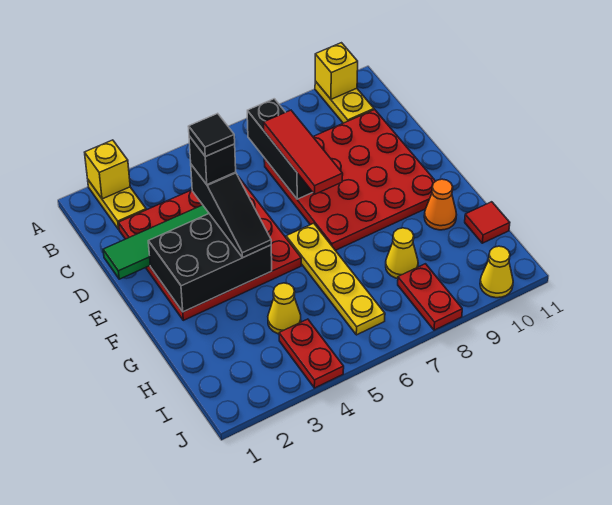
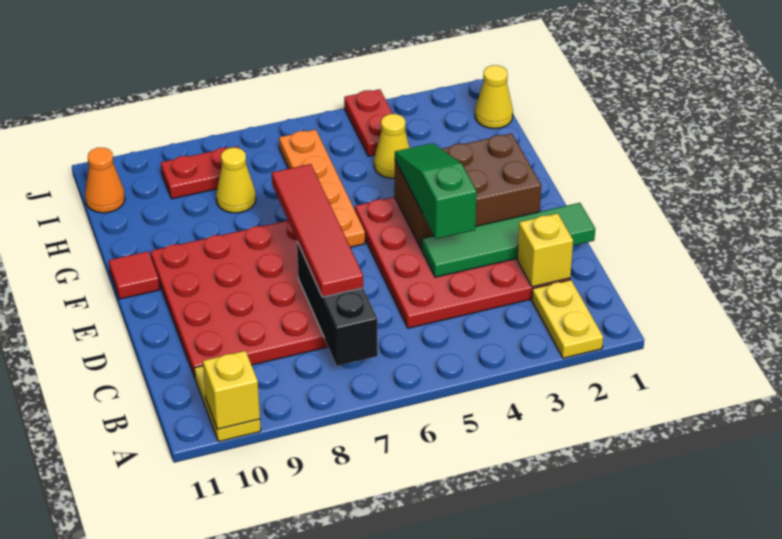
yellow 1x1 brick [85,140,130,199] -> yellow 1x1 brick moved to [517,213,573,287]
red 1x3 tile [264,110,343,194] -> red 1x4 tile [272,164,363,297]
black 1x3 slope [191,165,271,258] -> green 1x3 slope [395,143,477,239]
black 1x1 brick [189,136,236,184] -> none
black 1x1 tile [188,113,235,157] -> none
black 2x3 brick [148,214,272,312] -> brown 2x3 brick [395,134,541,249]
yellow 1x4 plate [286,223,385,335] -> orange 1x4 plate [279,130,365,247]
orange 1x1 cone [424,179,457,230] -> orange 1x1 cone moved to [85,148,125,213]
red 1x1 tile [465,202,510,243] -> red 1x1 tile moved to [109,251,160,299]
red 1x2 plate [398,264,462,330] -> red 1x2 plate turned to [161,146,249,199]
yellow 1x1 cone [480,246,513,298] -> yellow 1x1 cone moved to [475,65,513,129]

